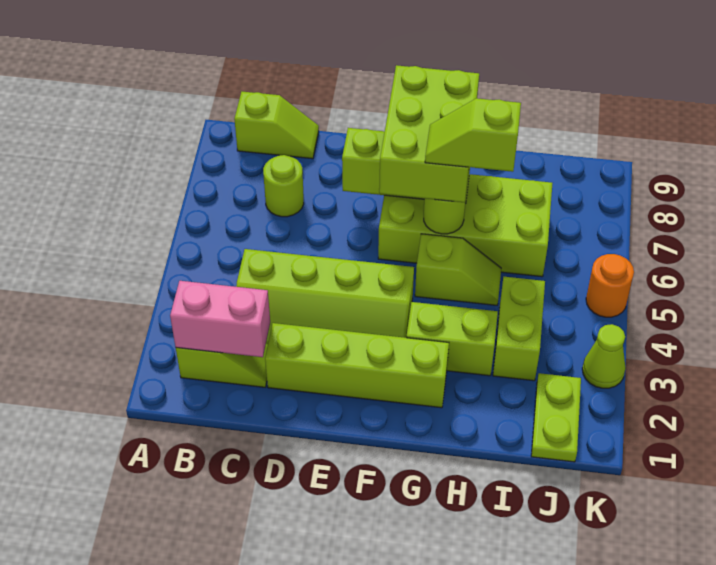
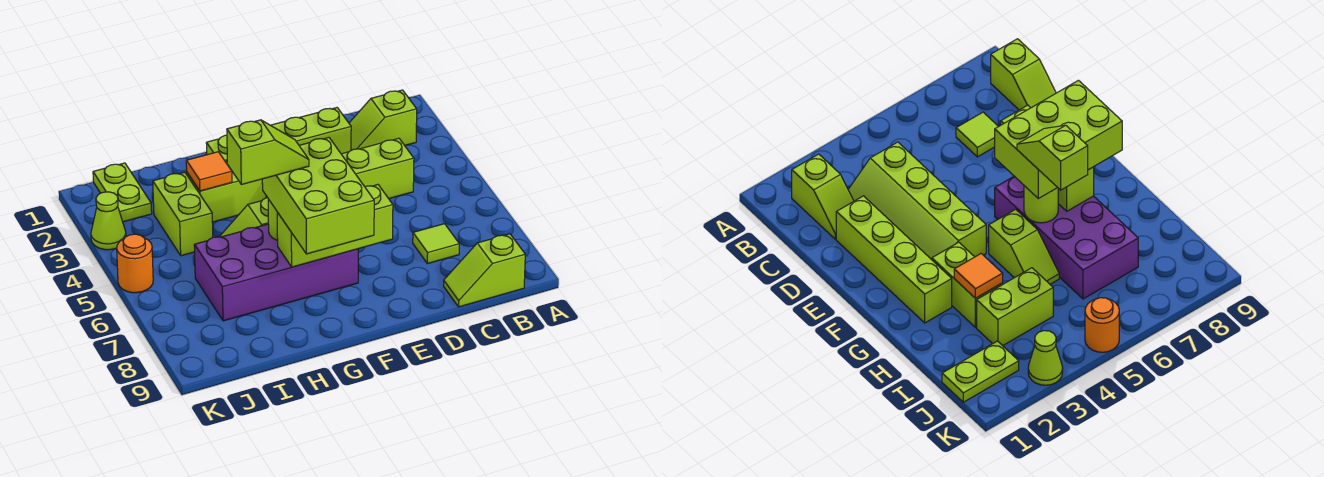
pink 1x2 brick [170,281,270,357] -> none
lime 1x1 round brick [263,155,304,217] -> lime 1x1 tile [413,224,459,264]
lime 2x4 brick [378,174,553,277] -> purple 2x4 brick [194,224,358,321]
none -> orange 1x1 tile [186,152,232,191]

